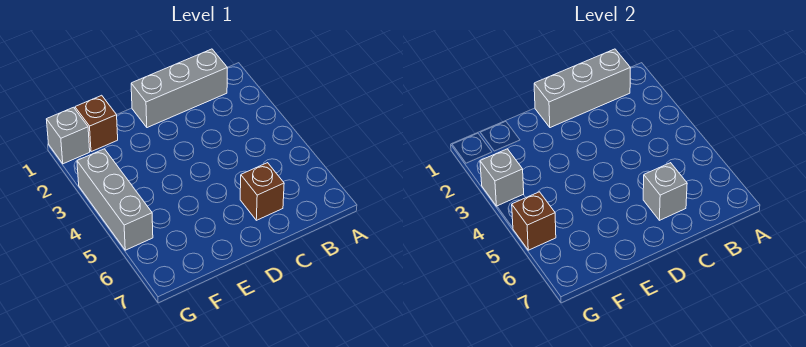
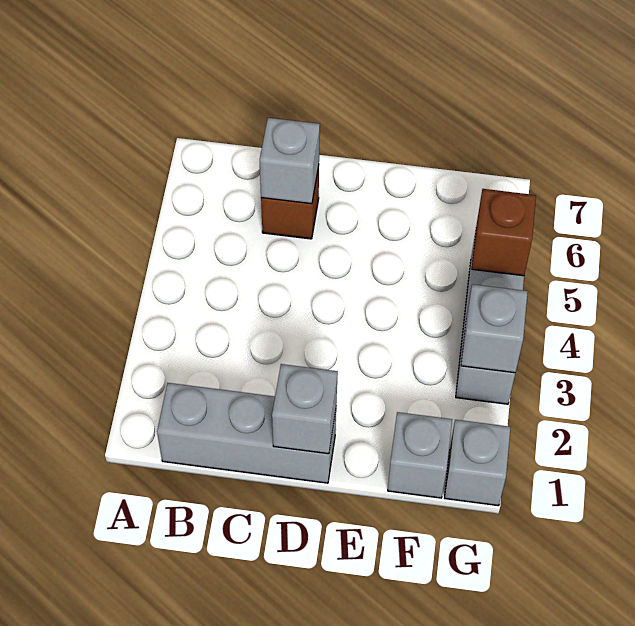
grey 1x3 brick [534,49,630,128] -> grey 1x1 brick [272,364,338,454]
brown 1x1 brick [75,95,118,152] -> grey 1x1 brick [388,412,452,498]

